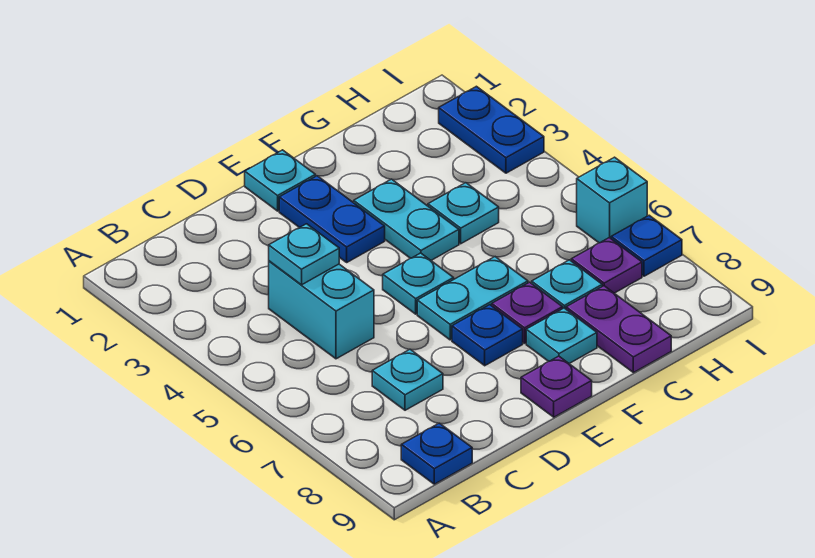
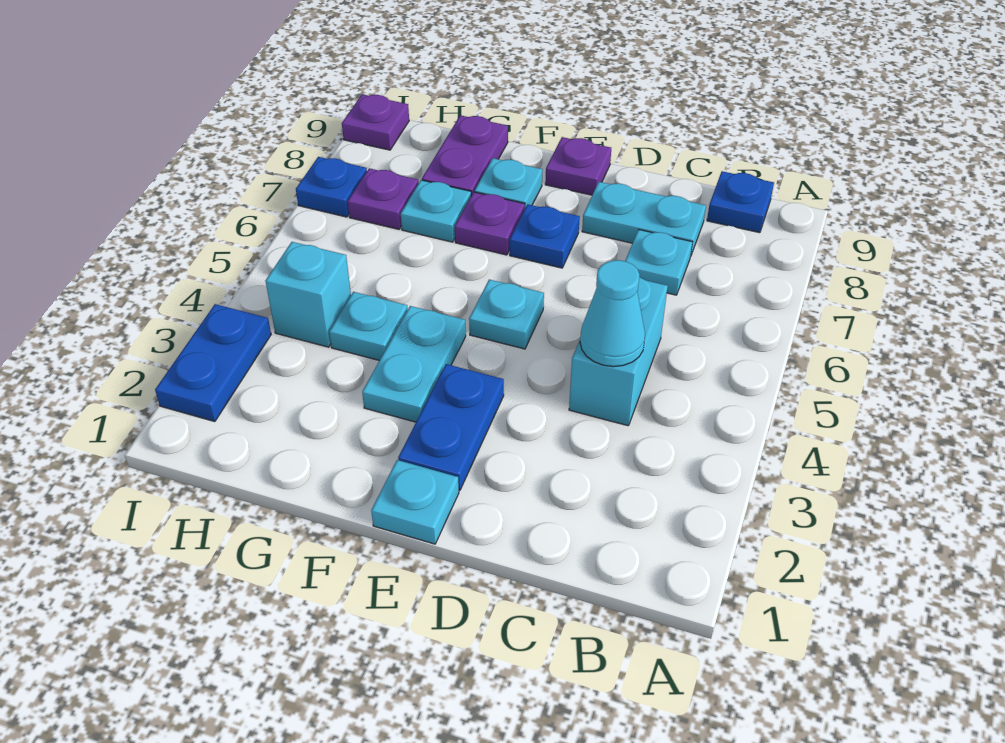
cyan 1x1 plate [269,224,339,285] -> cyan 1x1 cone [580,260,645,367]
cyan 1x2 plate [417,257,528,340] -> cyan 1x2 plate moved to [582,182,706,257]
cyan 1x1 brick [577,157,647,243] -> cyan 1x1 brick moved to [266,242,351,347]
none -> purple 1x1 plate [342,94,409,150]

